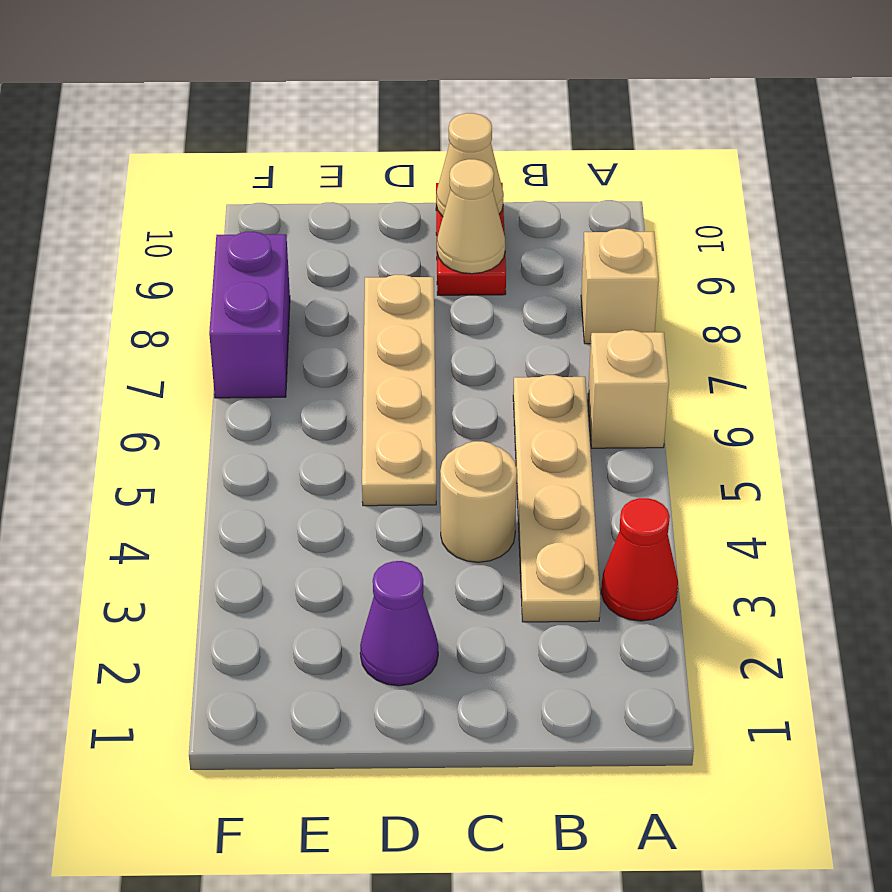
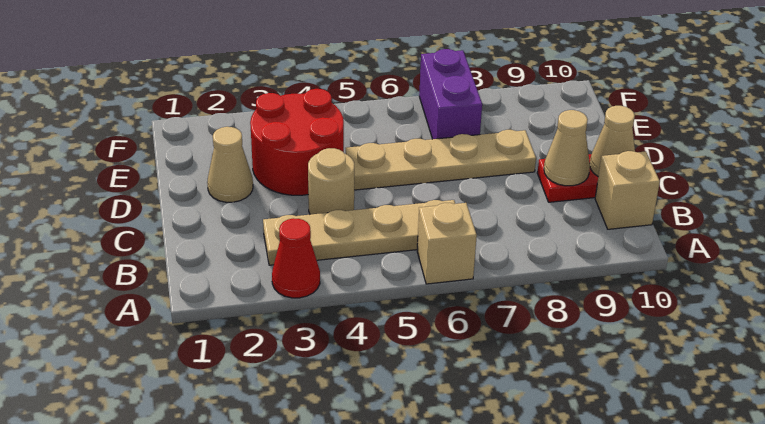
tan 1x1 brick [581,229,659,344] -> tan 1x1 brick moved to [595,151,660,229]
purple 1x1 cone [360,561,438,686] -> tan 1x1 cone [207,127,253,202]
none -> red 2x2 round brick [250,89,344,195]
purple 1x2 brick [209,231,290,398] -> purple 1x2 brick turned to [419,49,482,139]

